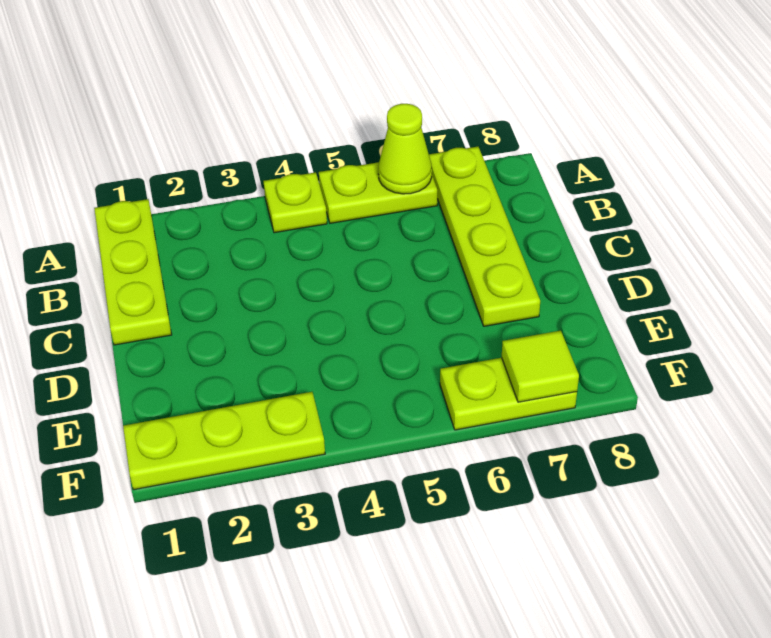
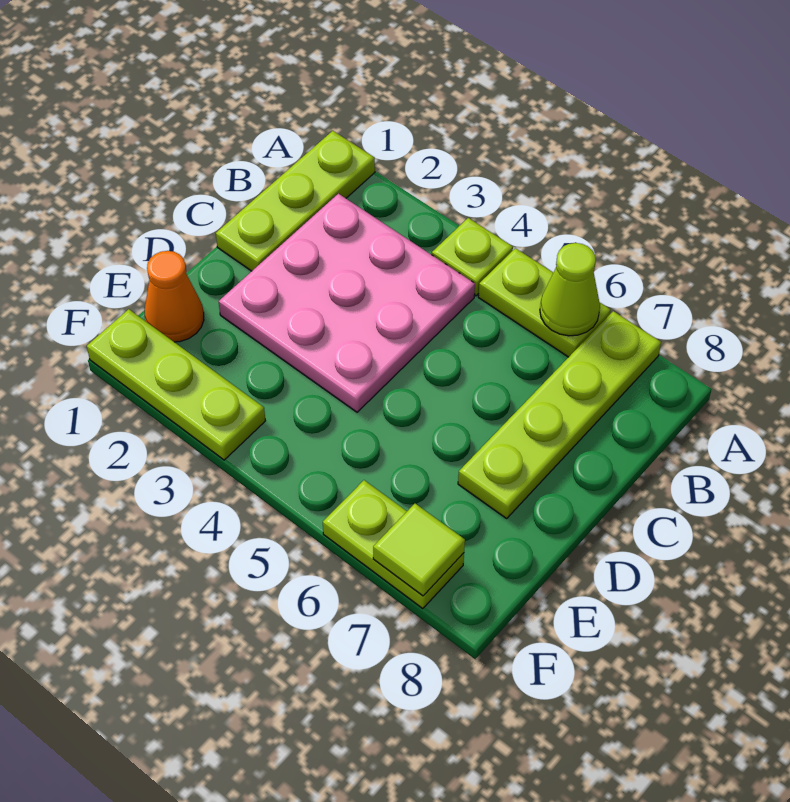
none -> pink 3x3 plate [219,194,475,412]
none -> orange 1x1 cone [145,251,204,342]

